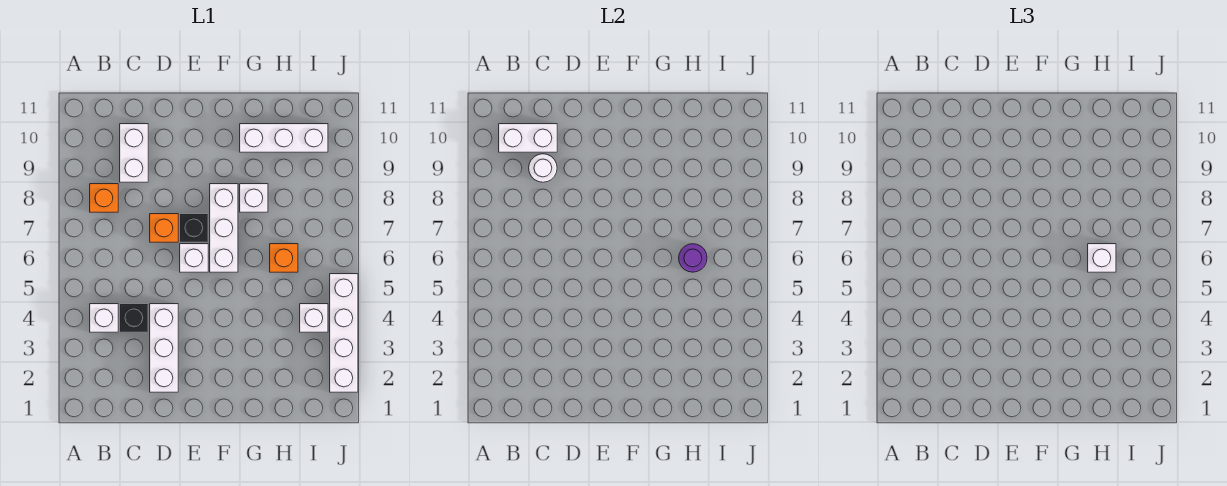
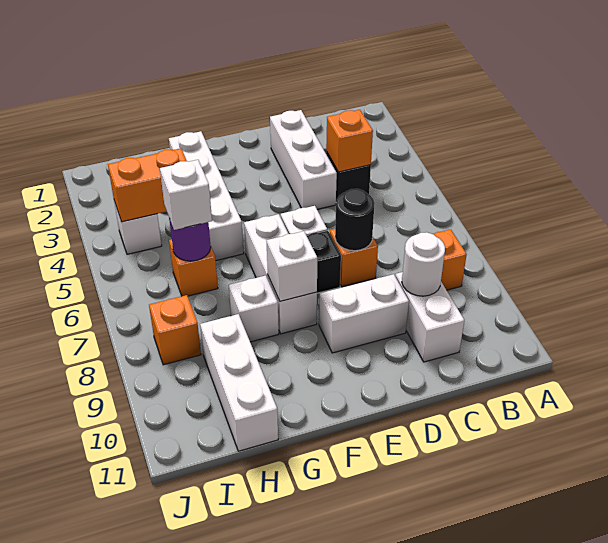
white 1x1 brick [90,304,118,332] -> white 1x1 brick moved to [266,231,317,301]
white 1x2 brick [499,124,557,152] -> white 1x2 brick moved to [319,274,409,353]
none -> orange 1x1 brick [326,110,373,172]
none -> black 1x1 round brick [335,189,375,251]
white 1x3 brick [240,124,328,152] -> white 1x3 brick turned to [200,314,278,451]
none -> orange 1x2 brick [108,148,187,222]
none -> orange 1x1 brick [149,295,201,365]
white 1x4 brick [330,274,358,392] -> white 1x4 brick moved to [169,131,244,261]

